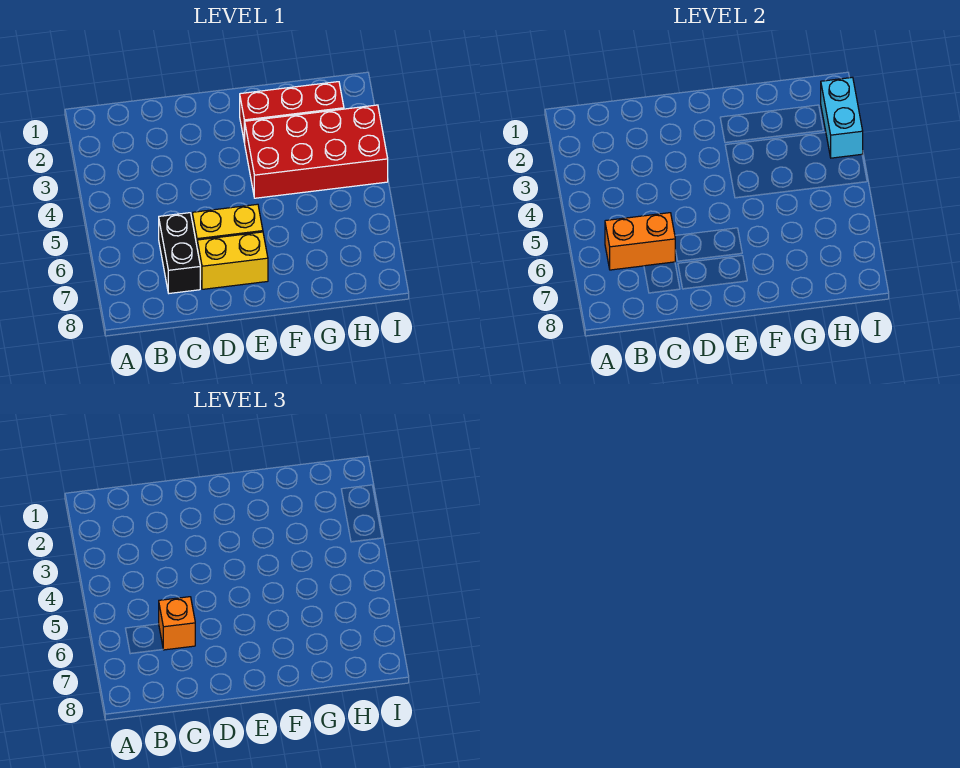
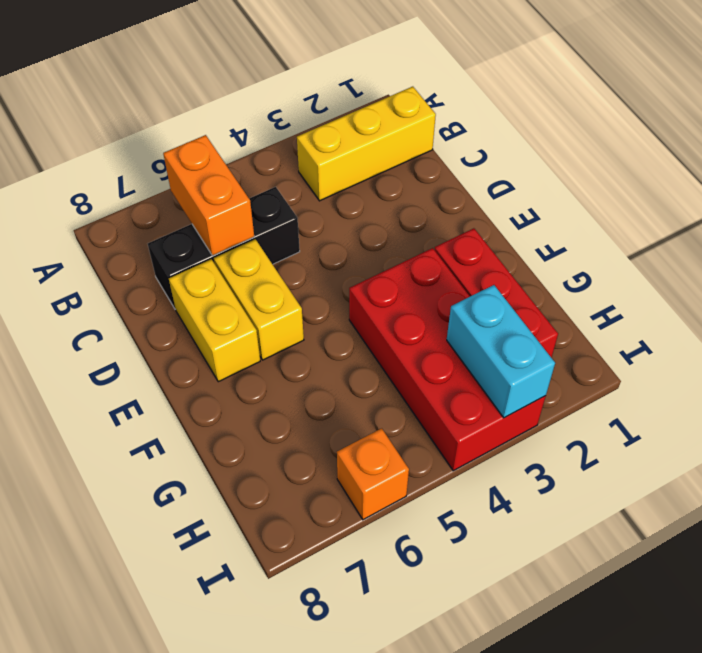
none -> yellow 1x3 brick [297,87,436,201]
black 1x2 brick [159,213,200,293] -> black 1x3 brick [148,187,300,309]
orange 1x1 brick [159,597,195,650] -> orange 1x1 brick moved to [337,428,409,520]
cyan 1x2 brick [821,77,863,158] -> cyan 1x2 brick turned to [447,285,555,418]

